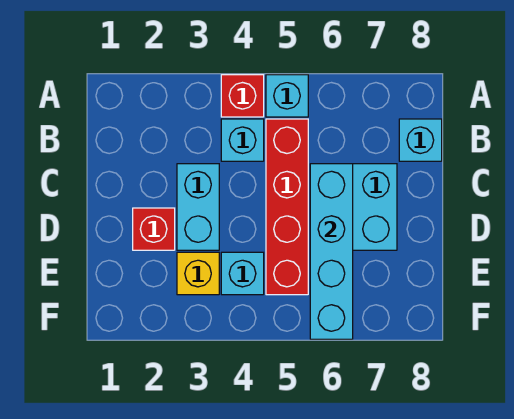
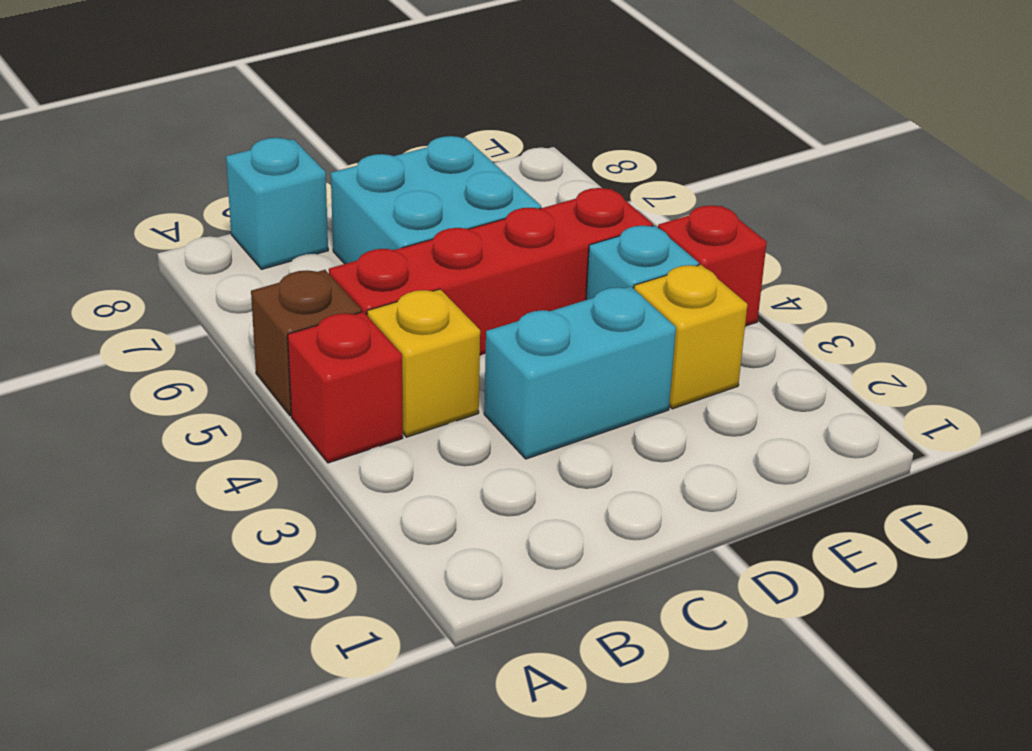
cyan 1x1 brick [266,75,308,117] -> brown 1x1 brick [251,270,362,416]
cyan 1x1 brick [221,119,264,161] -> yellow 1x1 brick [367,289,480,437]
cyan 1x4 brick [310,164,353,339] -> none
red 1x1 brick [133,208,175,250] -> red 1x1 brick moved to [658,205,767,326]

